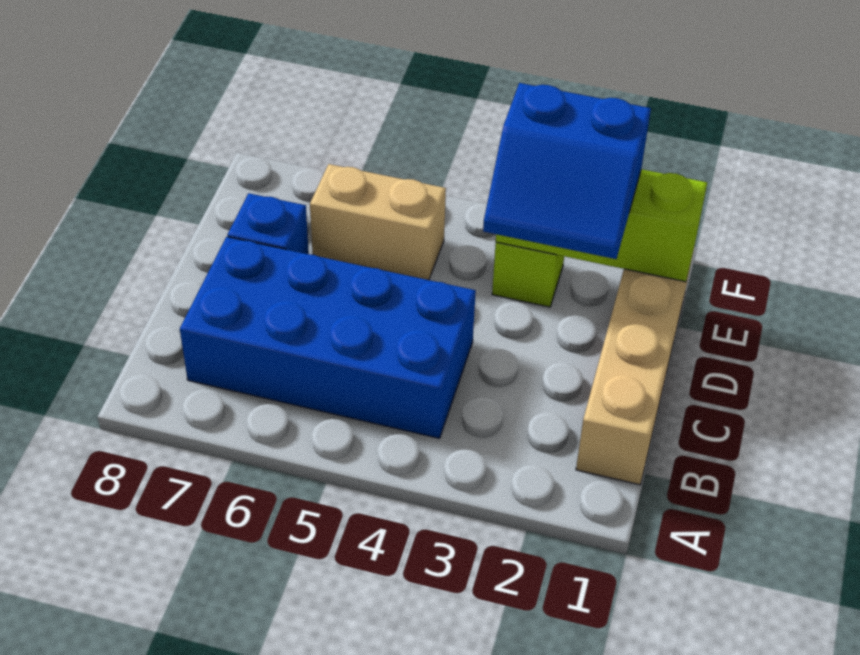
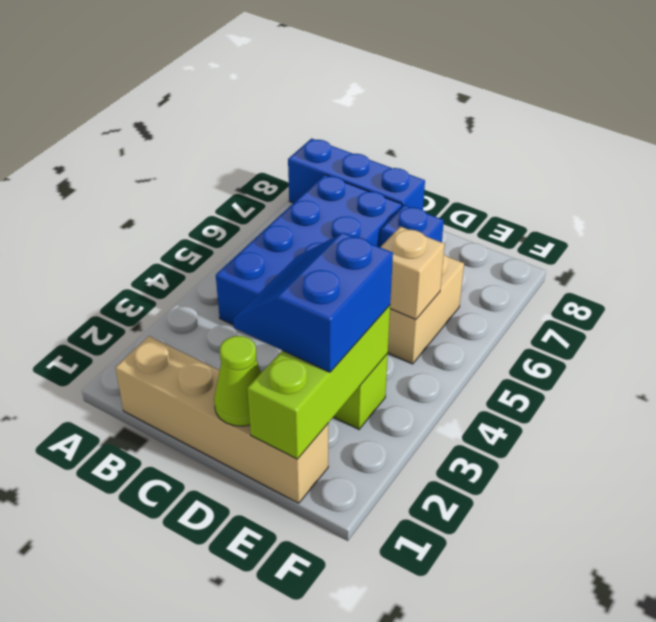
none -> blue 1x3 brick [288,139,425,210]
none -> lime 1x1 cone [214,336,261,426]
none -> tan 1x1 brick [381,226,445,319]

